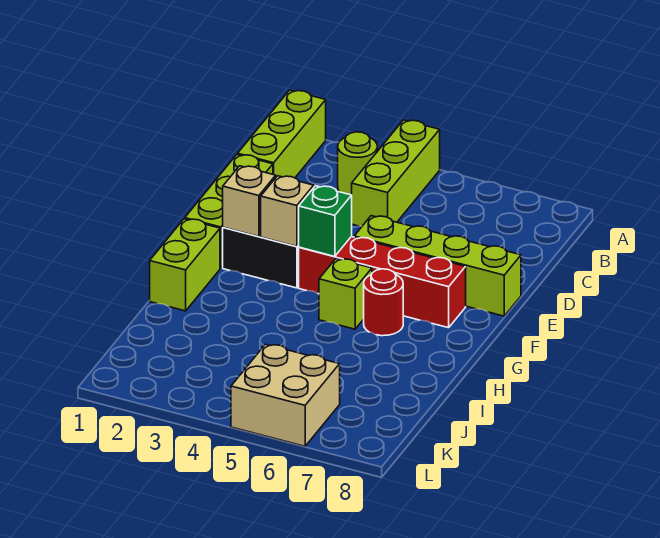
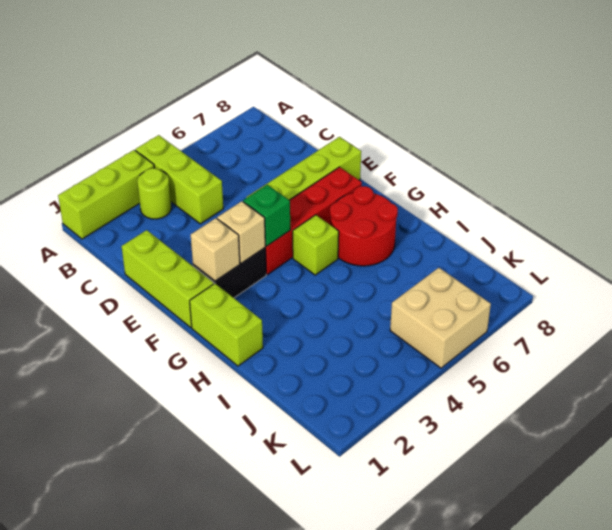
lime 1x3 brick [238,90,326,178] -> lime 1x3 brick turned to [58,150,154,239]
red 1x1 round brick [364,269,403,336] -> red 2x2 round brick [330,186,398,266]

